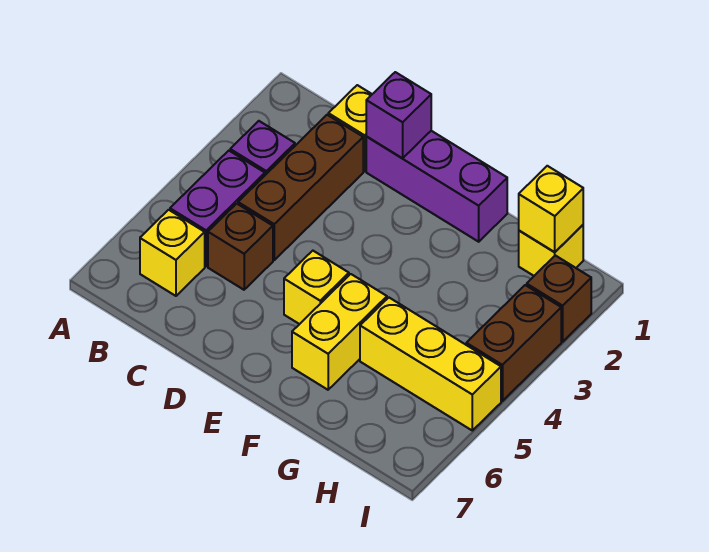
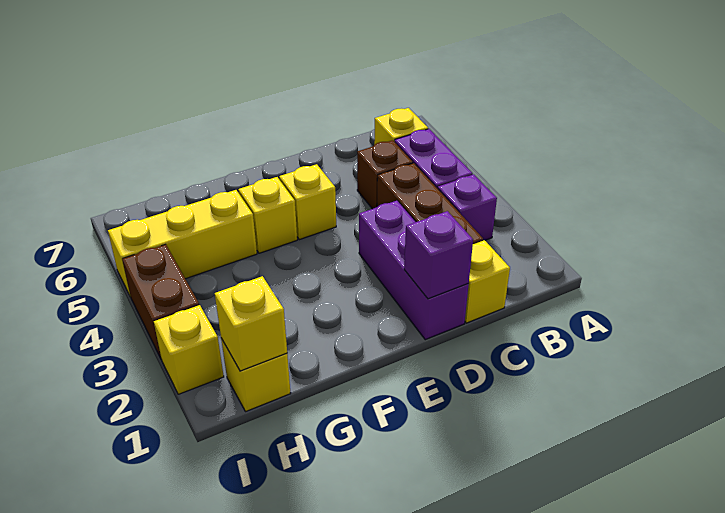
purple 1x3 brick [366,131,507,242] -> purple 1x3 brick turned to [359,201,469,340]
yellow 1x2 brick [292,274,387,390] -> yellow 1x1 brick [238,177,297,253]
brown 1x1 brick [527,255,591,342] -> yellow 1x1 brick [154,305,224,394]

